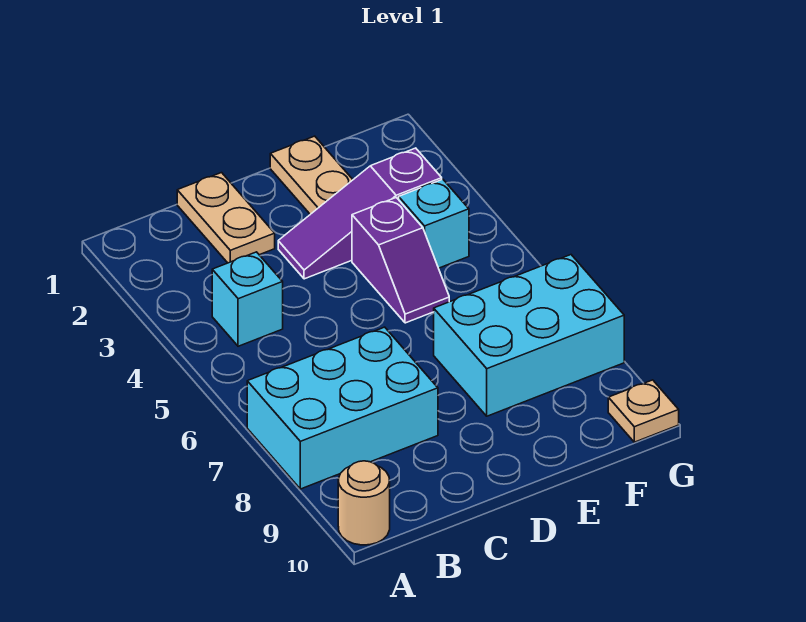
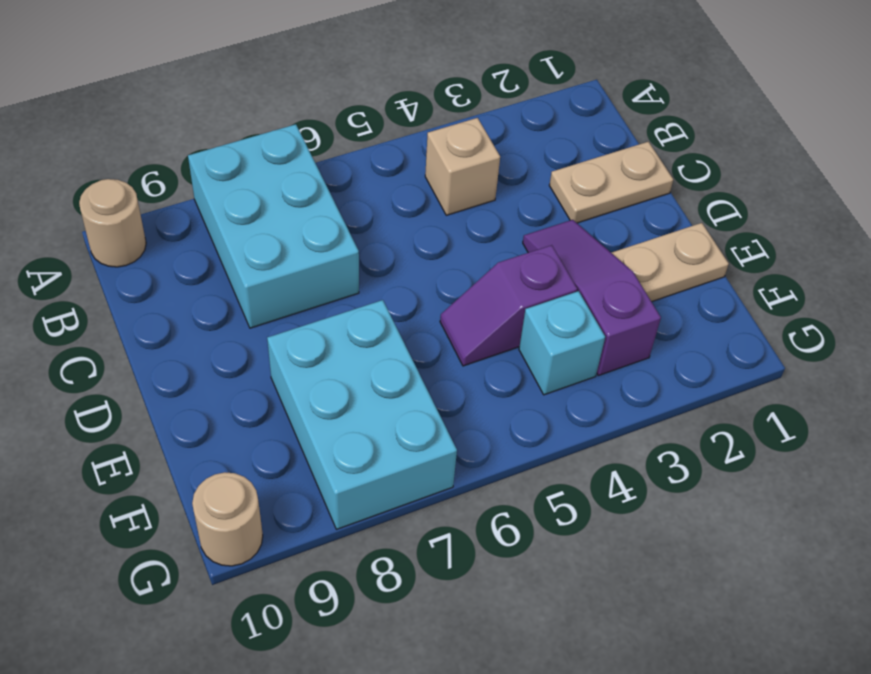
cyan 1x1 brick [212,252,283,346] -> tan 1x1 brick [425,118,500,215]
tan 1x1 plate [608,380,679,442] -> tan 1x1 round brick [192,472,263,566]

